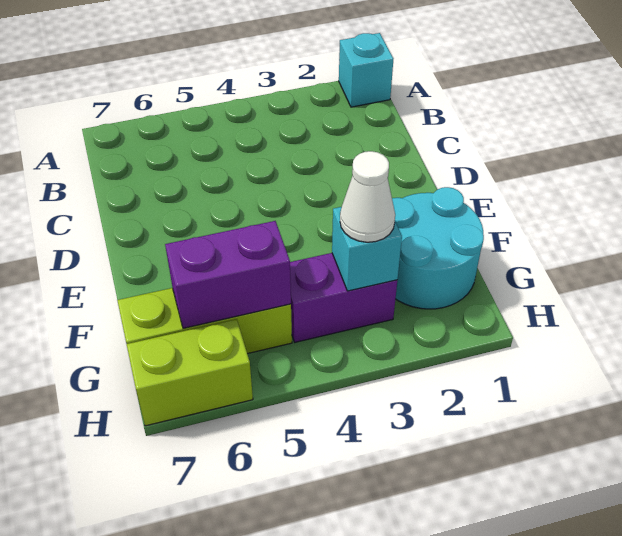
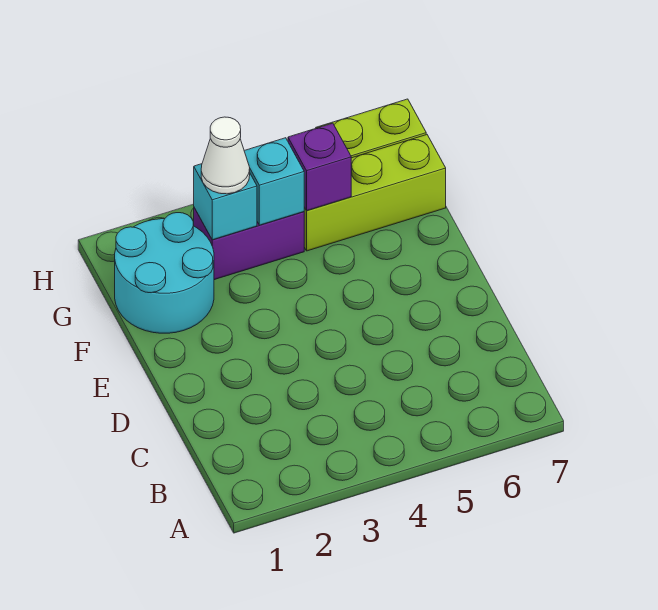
cyan 1x1 brick [339,33,393,107] -> cyan 1x1 brick moved to [244,138,305,225]
purple 1x2 brick [165,221,291,328] -> purple 1x1 brick [288,123,351,210]

